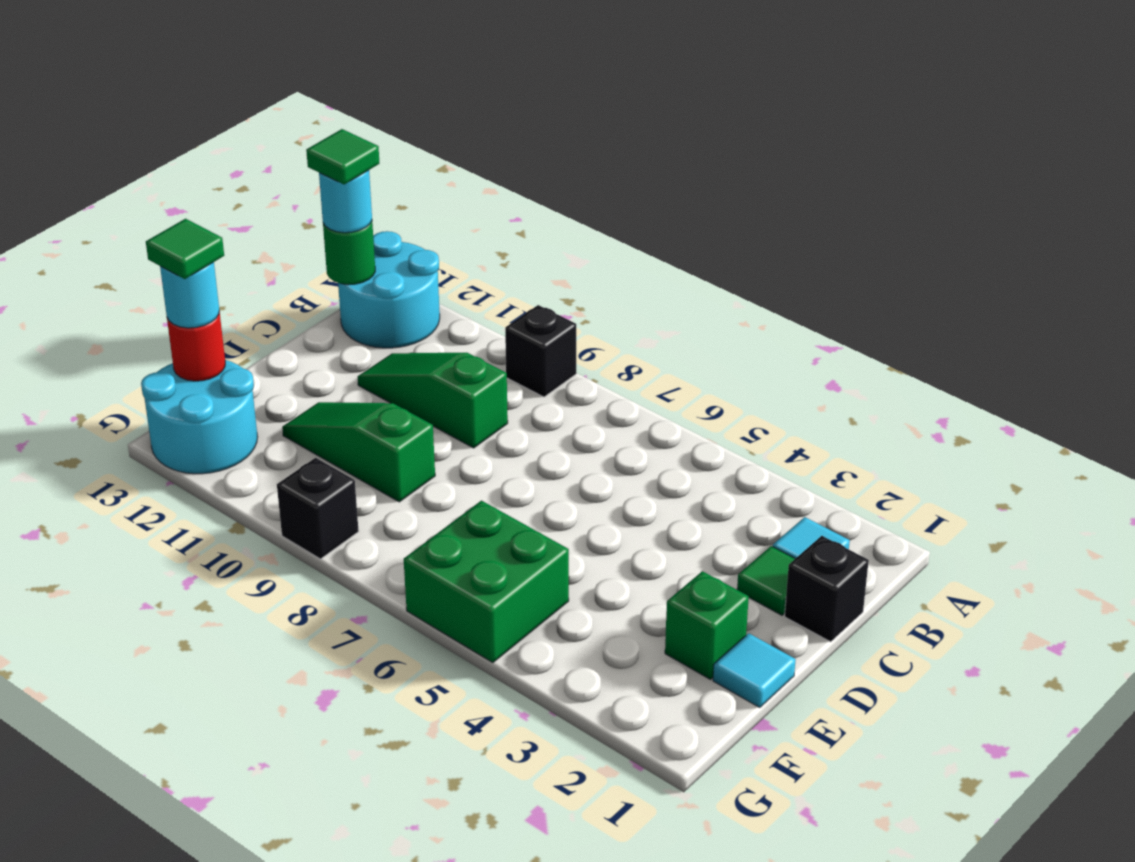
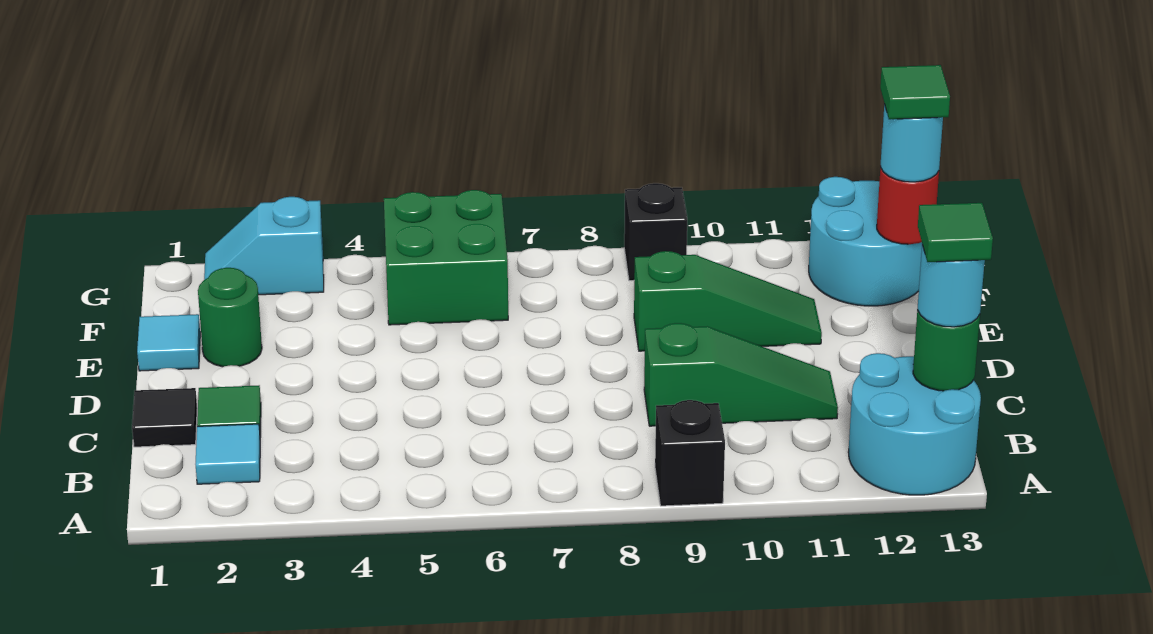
black 1x1 brick [785,536,869,642] -> black 1x1 tile [132,388,197,447]
green 1x1 brick [665,571,749,679] -> green 1x1 round brick [198,268,262,367]
none -> cyan 1x2 slope [204,197,324,295]

